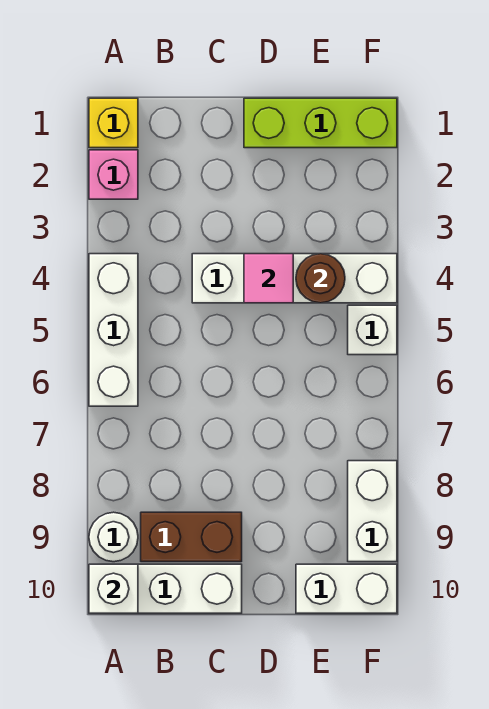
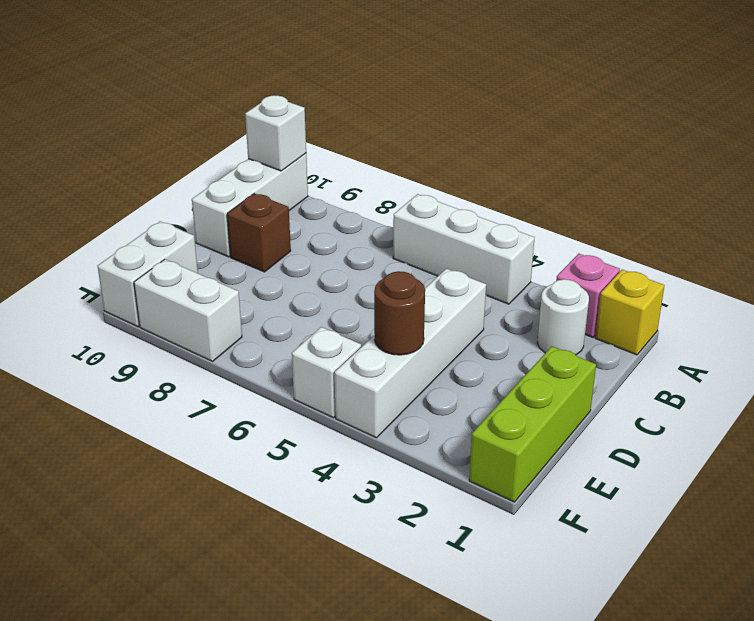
white 1x1 round brick [89,512,138,562] -> white 1x1 round brick moved to [537,279,589,355]
brown 1x2 brick [141,512,242,562] -> brown 1x1 brick [227,193,291,272]
pink 1x1 tile [244,254,293,303] -> none

